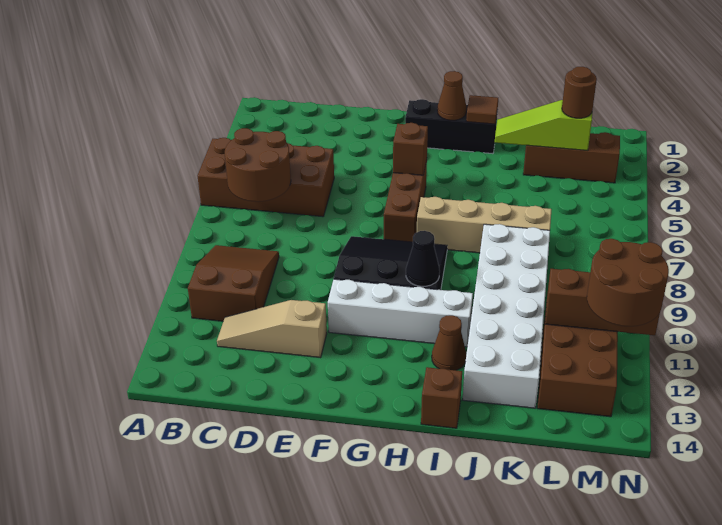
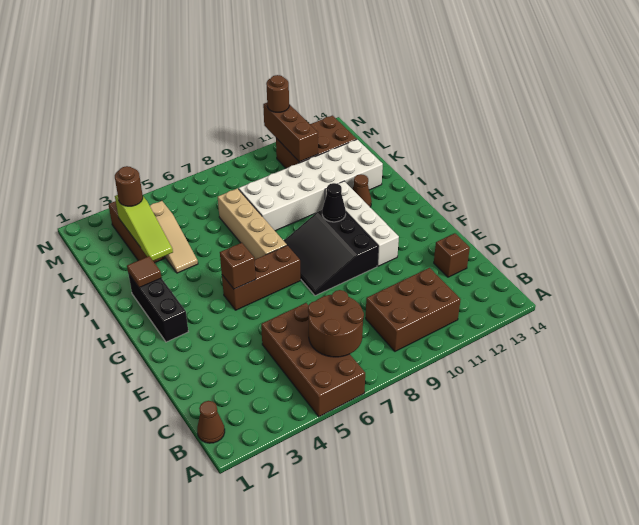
brown 2x3 slope [188,245,279,321] -> brown 2x3 brick [366,268,461,351]
tan 1x3 slope [217,300,327,358] -> tan 1x3 slope moved to [150,201,198,273]
brown 1x1 cone [437,71,466,120] -> brown 1x1 cone moved to [197,401,225,443]
brown 1x1 brick [421,367,462,428] -> brown 1x1 brick moved to [434,233,470,277]
brown 2x2 round brick [587,239,669,326] -> brown 1x1 round brick [266,75,289,112]

